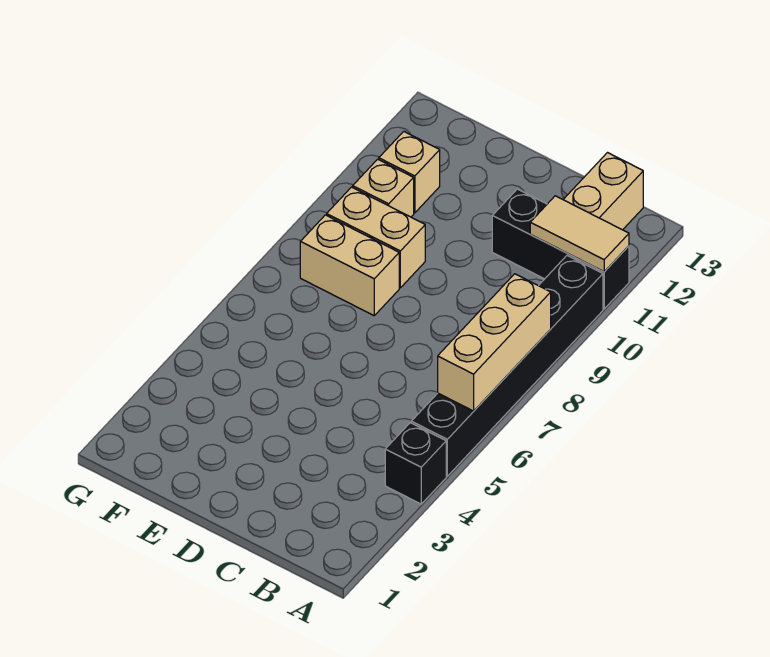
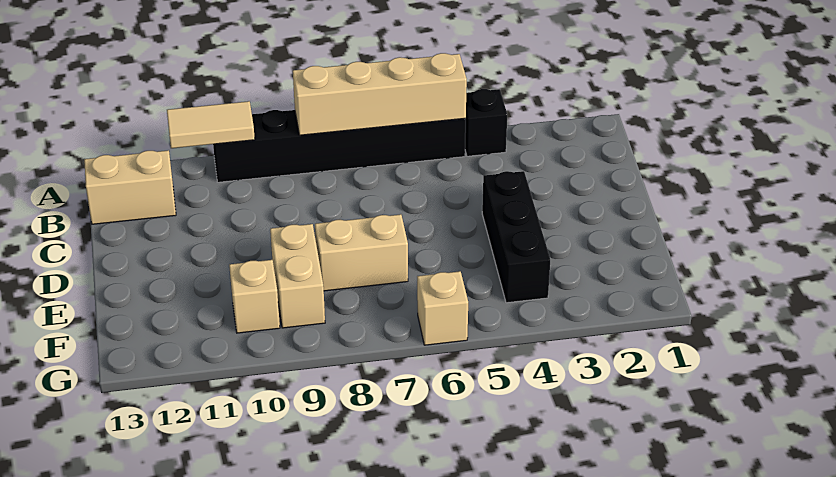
tan 1x3 brick [438,274,551,411] -> tan 1x4 brick [293,53,467,135]
black 1x3 brick [492,189,629,309] -> black 1x3 brick moved to [482,171,550,303]
tan 1x2 tile [530,196,629,272] -> tan 1x2 tile turned to [167,101,255,148]
tan 1x2 brick [300,215,399,315] -> tan 1x2 brick turned to [315,214,408,291]
tan 1x1 brick [379,131,440,213] -> tan 1x1 brick moved to [417,271,468,345]

